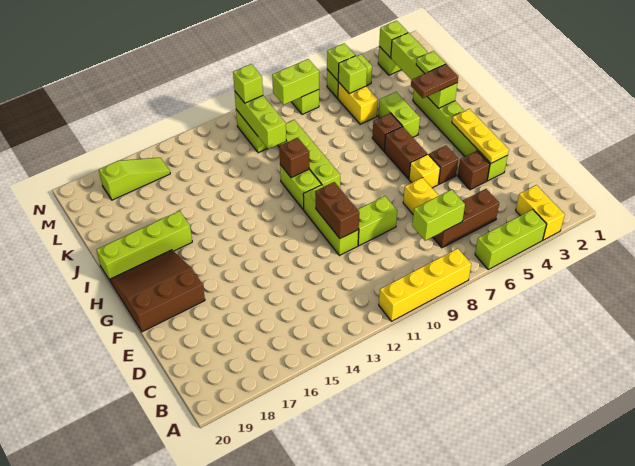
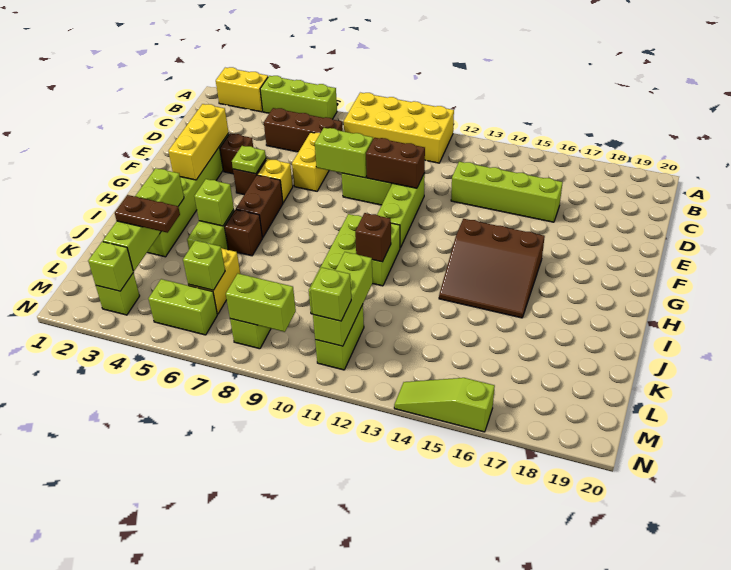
yellow 1x2 brick [516,185,565,240] -> yellow 1x2 brick turned to [216,67,268,112]
yellow 1x4 brick [379,249,471,321] -> yellow 2x4 brick [344,93,454,163]
lime 1x2 brick [412,190,465,241] -> lime 1x2 brick moved to [315,128,373,178]
yellow 1x3 plate [452,109,509,163] -> yellow 1x3 brick [169,104,229,180]
brown 1x2 brick [315,182,359,238] -> brown 1x2 brick turned to [366,138,425,188]
brown 3x3 slope [110,250,205,332] -> brown 3x3 slope moved to [439,219,545,318]
brown 1x2 plate [411,64,458,98] -> brown 1x2 plate moved to [115,195,180,233]
lime 1x4 brick [97,211,192,280] -> lime 1x4 brick moved to [451,162,563,222]
lime 1x1 plate [416,51,446,74] -> lime 1x1 plate moved to [232,146,266,174]
lime 1x1 brick [327,43,355,81] -> lime 1x1 brick moved to [194,179,234,226]
lime 1x3 slope [99,158,170,200] -> lime 1x3 slope moved to [394,378,495,432]

